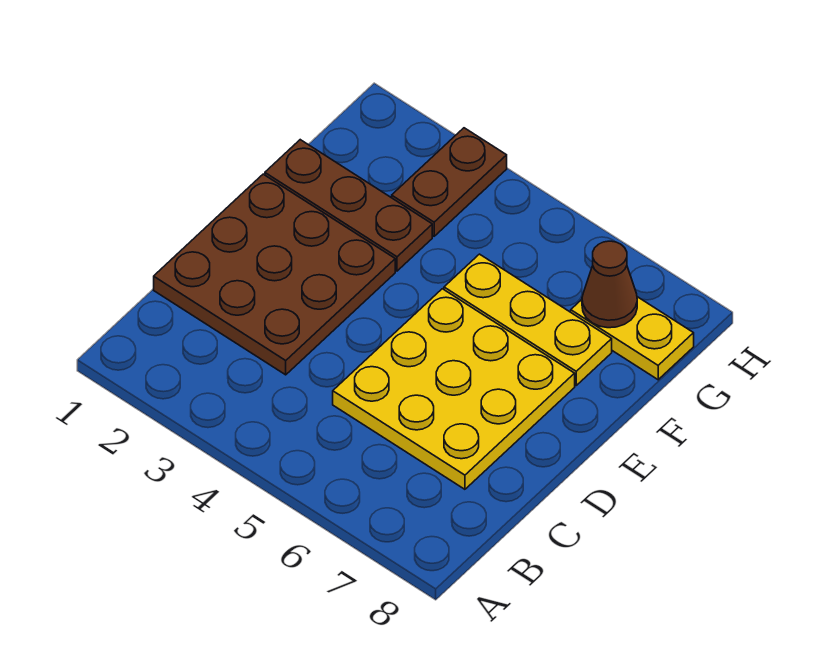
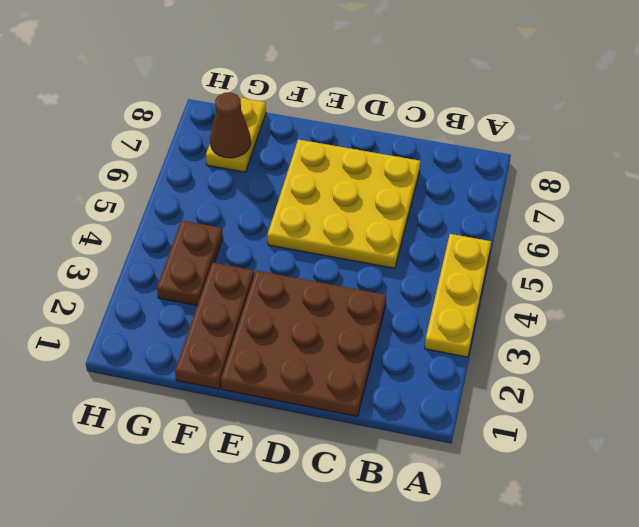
yellow 1x3 plate [444,254,612,385] -> yellow 1x3 plate moved to [425,234,491,357]
brown 1x2 plate [392,128,507,236] -> brown 1x2 plate turned to [157,221,223,305]

